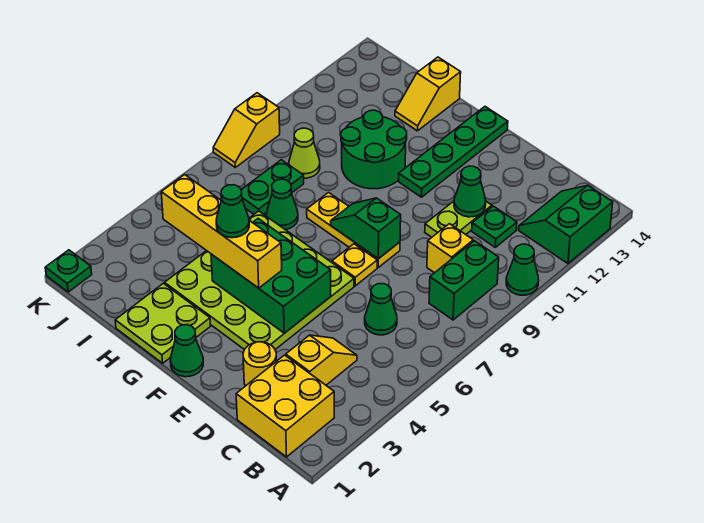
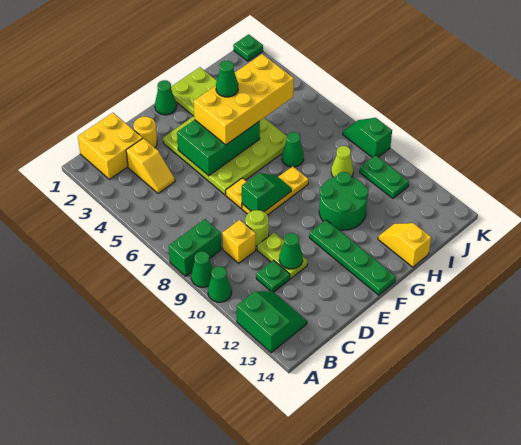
green 1x2 brick [429,241,499,320] -> green 1x2 brick turned to [169,219,221,276]
green 1x1 cone [365,284,397,335] -> green 1x1 cone moved to [191,251,213,287]
none -> lime 1x1 round brick [245,210,269,246]
yellow 1x4 brick [161,175,282,288] -> yellow 2x4 brick [194,54,294,145]
green 1x2 plate [241,160,304,214] -> green 1x2 plate moved to [360,155,409,198]
yellow 1x2 slope [213,93,280,167] -> green 1x2 slope [343,118,392,158]

